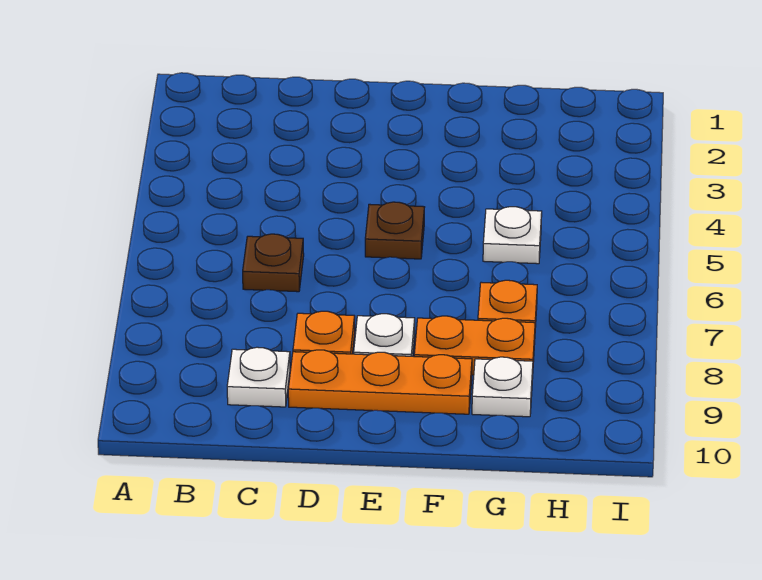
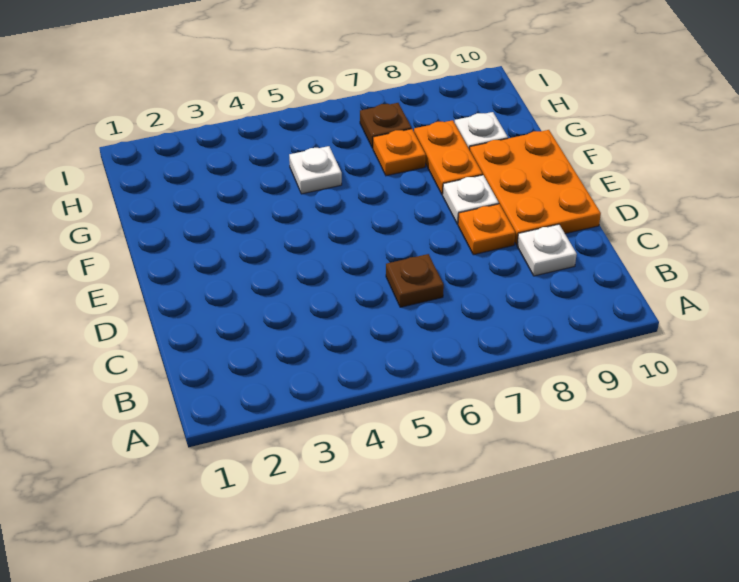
orange 1x3 plate [288,350,472,414] -> orange 2x3 plate [470,130,601,245]
brown 1x1 plate [365,202,424,259] -> brown 1x1 plate moved to [360,103,411,148]

